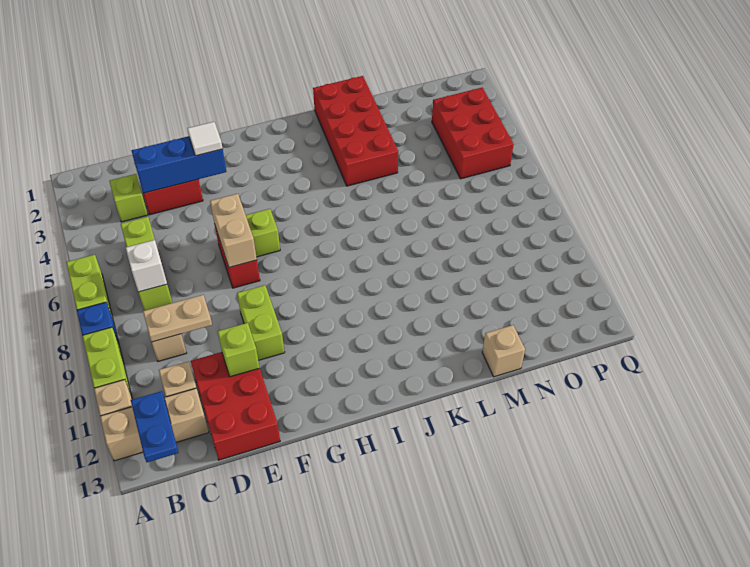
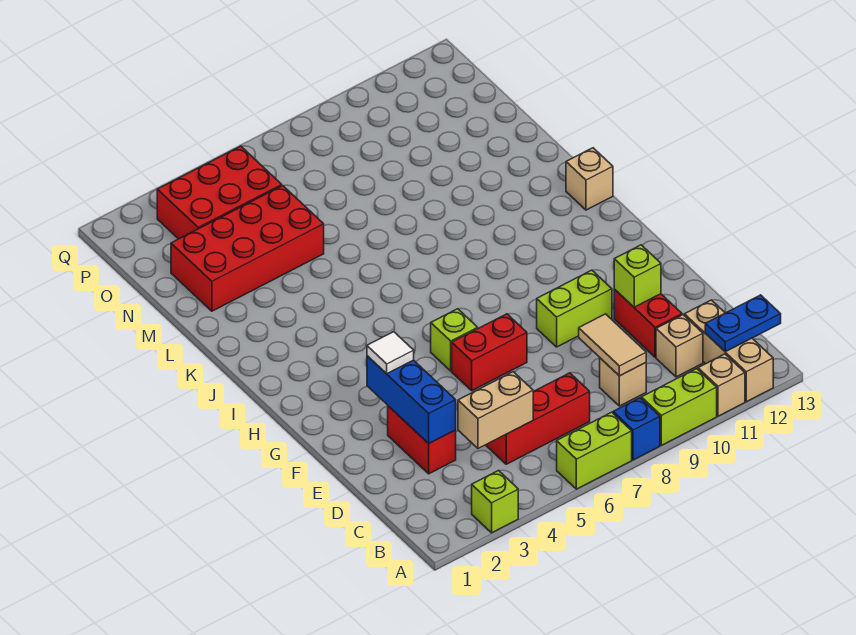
lime 1x1 brick [109,174,148,222] -> lime 1x1 brick moved to [472,471,518,533]
lime 1x3 brick [121,217,172,311] -> red 1x3 brick [486,373,590,464]
white 1x1 brick [126,240,167,292] -> none
tan 1x2 plate [143,295,212,342] -> tan 1x2 tile [579,314,646,376]
red 2x3 brick [191,352,280,460] -> red 1x2 brick [614,289,682,357]
tan 1x2 brick [210,194,257,267] -> tan 1x2 brick moved to [458,372,533,448]
red 2x4 brick [313,76,398,186] -> red 2x4 brick moved to [171,186,324,311]
tan 1x1 brick [482,325,525,377] -> tan 1x1 brick moved to [566,148,613,210]

